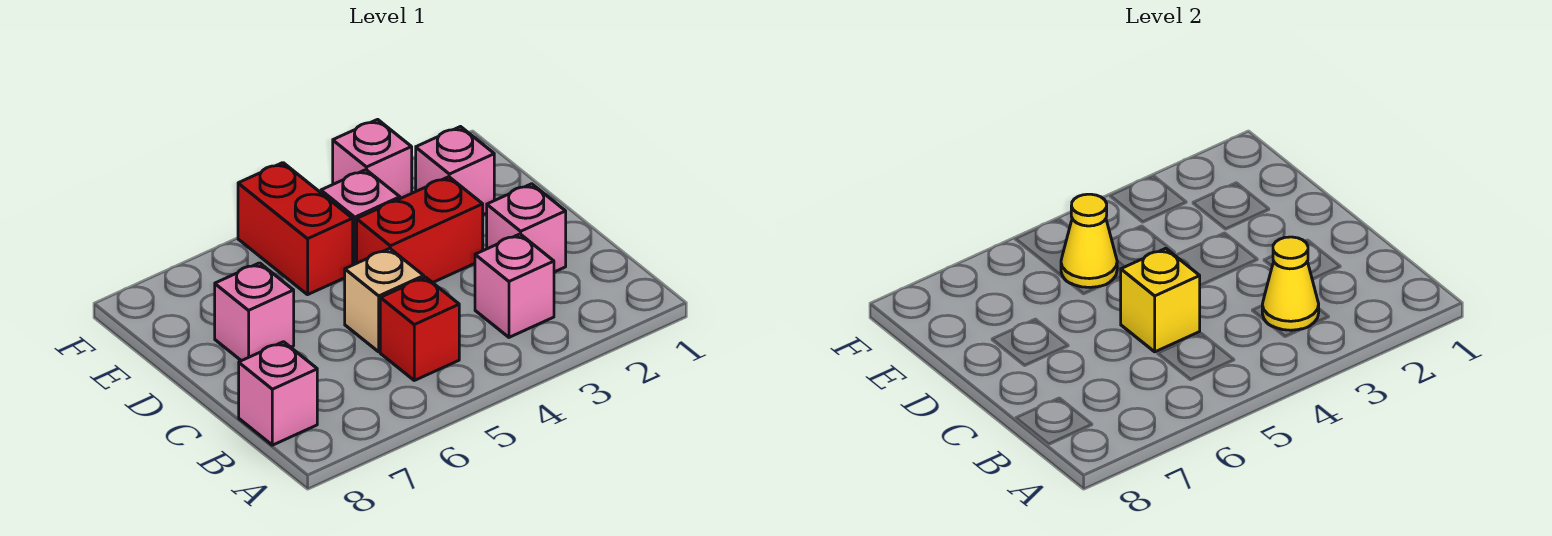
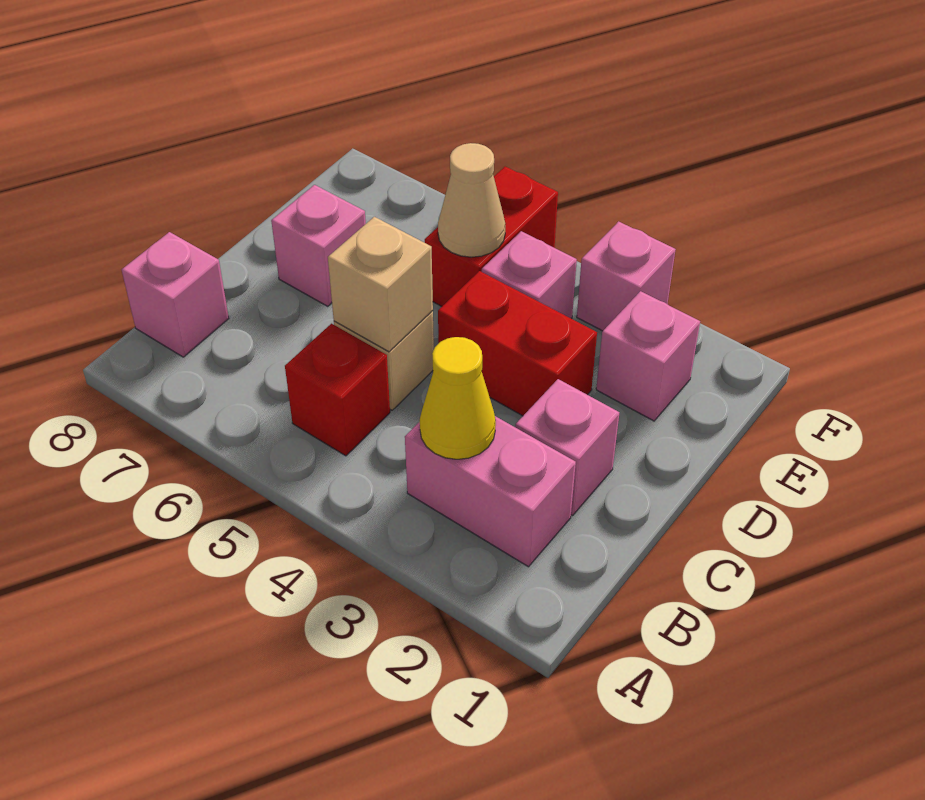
pink 1x1 brick [475,234,554,337] -> pink 1x2 brick [405,416,576,567]
yellow 1x1 brick [1121,248,1200,352] -> tan 1x1 brick [328,217,433,352]
yellow 1x1 cone [1061,194,1117,287] -> tan 1x1 cone [438,143,505,257]

